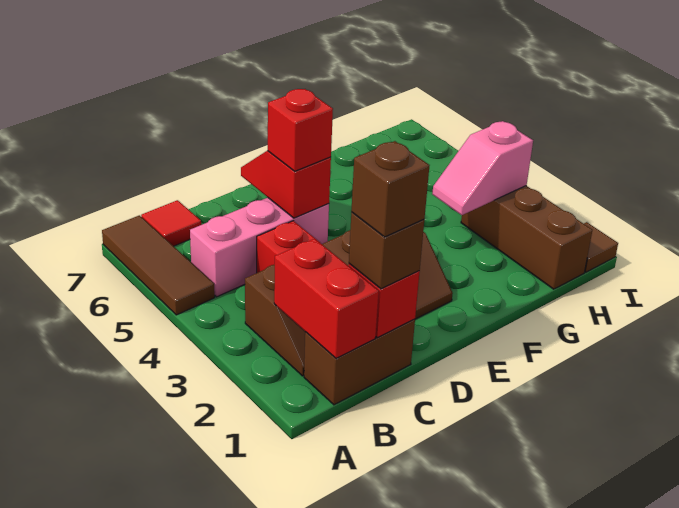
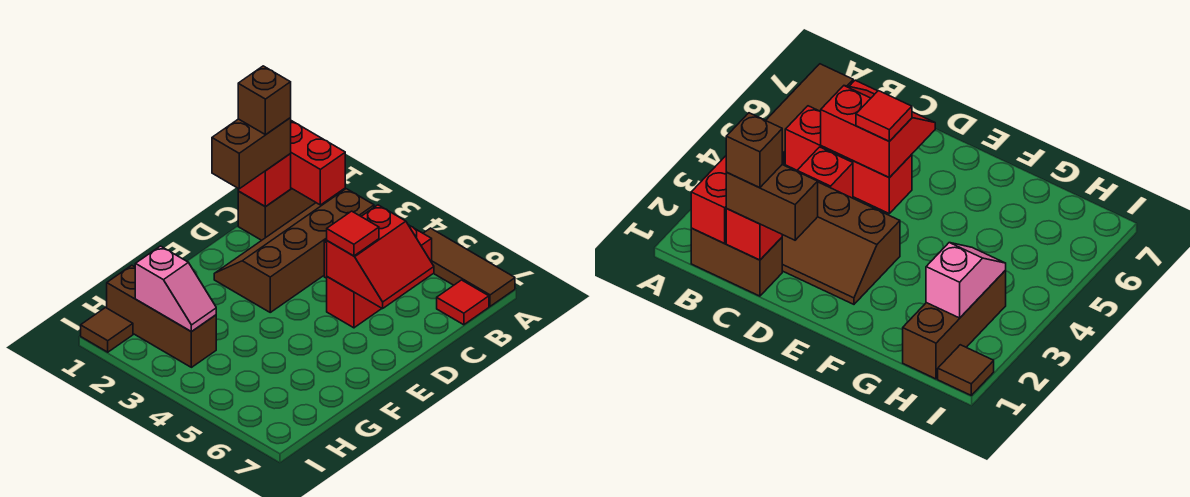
pink 1x3 brick [190,198,329,297] -> red 1x3 brick [327,226,432,328]
brown 1x1 brick [349,213,424,289] -> brown 1x2 brick [212,118,291,189]
red 1x2 slope [241,151,331,218] -> red 2x2 slope [327,205,434,309]
red 1x1 brick [268,89,333,171] -> red 1x1 tile [327,211,379,256]
pink 1x2 slope [432,121,533,215] -> pink 1x2 slope turned to [135,246,216,332]

